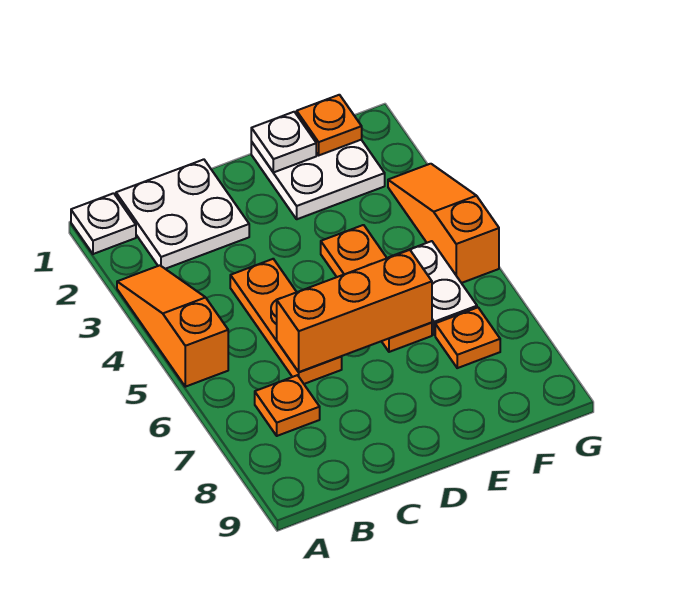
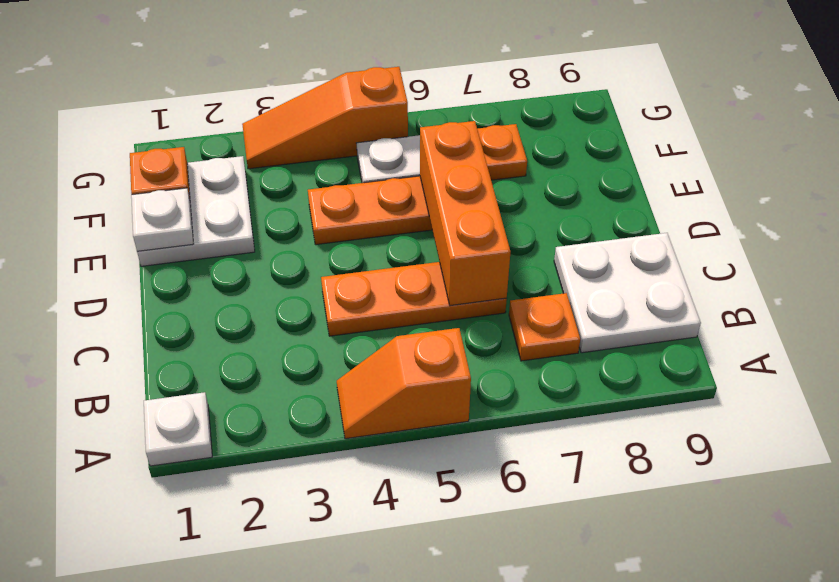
orange 1x3 slope [117,265,228,387] -> orange 1x2 slope [337,328,471,439]
white 2x2 plate [116,159,249,269] -> white 2x2 plate moved to [554,233,701,353]

